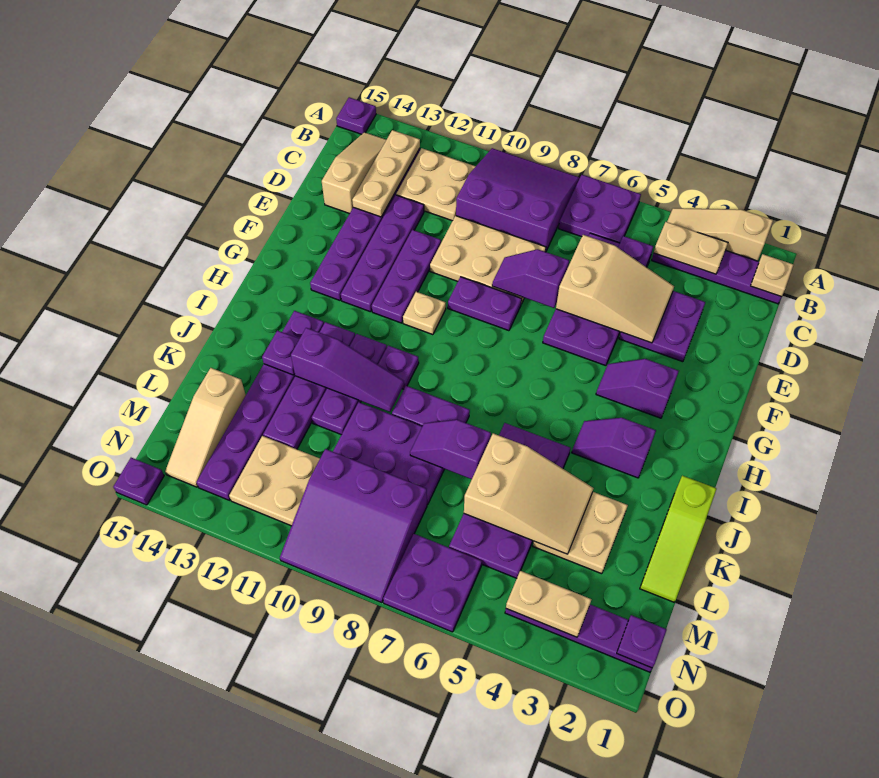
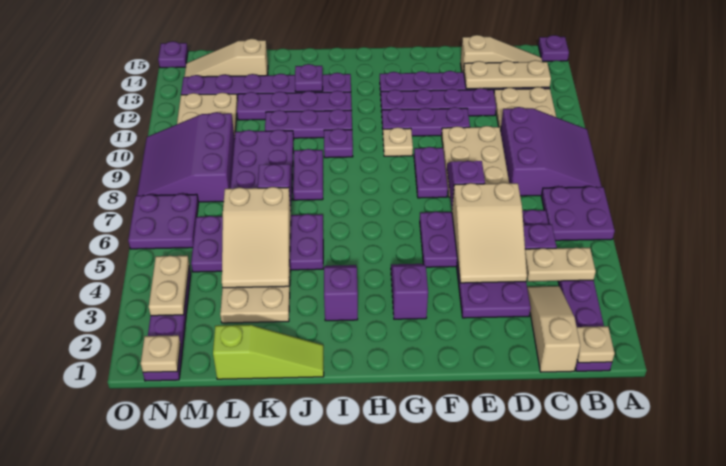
tan 1x3 slope [667,208,773,261] -> tan 1x3 slope moved to [527,286,580,372]
tan 1x2 plate [654,222,728,274] -> tan 1x2 plate turned to [525,248,596,282]
lime 1x3 slope [640,476,716,602] -> lime 1x3 slope turned to [213,325,324,379]
purple 1x3 slope [291,328,404,412] -> none
purple 1x1 plate [617,615,667,668] -> tan 1x1 plate [141,335,180,372]

